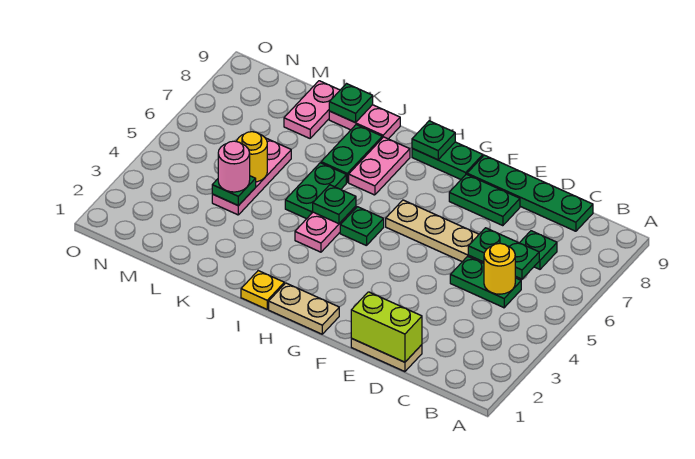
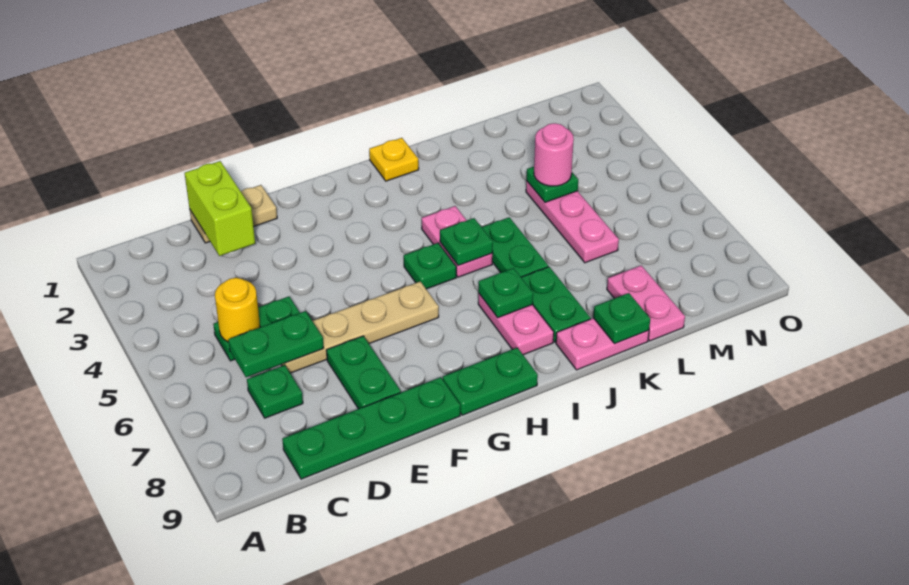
lime 1x2 brick [351,292,422,362] -> lime 1x2 brick turned to [185,161,255,256]
green 1x2 plate [449,174,520,226] -> green 1x2 plate turned to [326,336,401,409]
tan 1x2 plate [269,283,339,334] -> none
green 1x1 plate [412,121,455,160] -> green 1x1 plate moved to [478,268,533,318]
yellow 1x1 round brick [237,132,267,182] -> none

